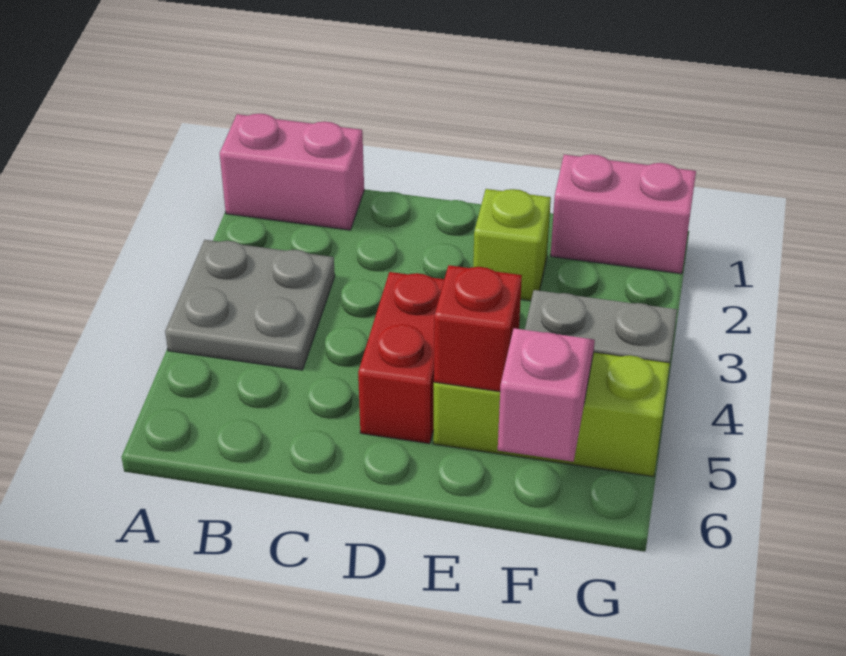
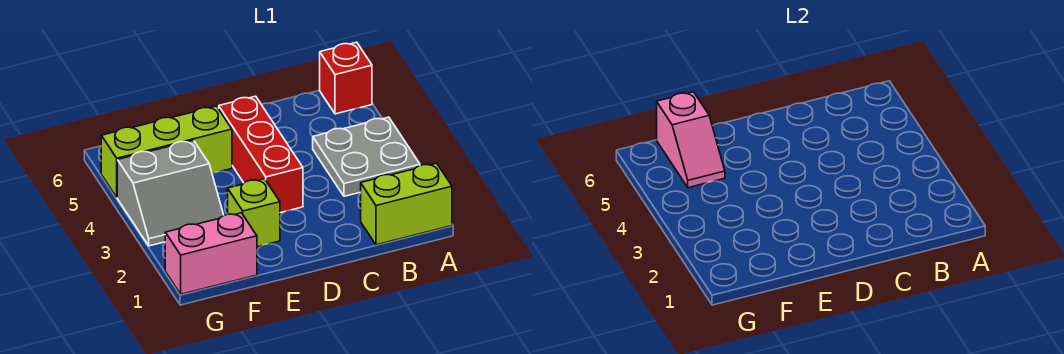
pink 1x2 brick [220,113,364,230] -> lime 1x2 brick [361,163,452,245]
red 1x2 brick [358,272,444,444] -> red 1x3 brick [219,96,303,213]
red 1x1 brick [434,265,522,392] -> red 1x1 brick moved to [320,42,372,114]

